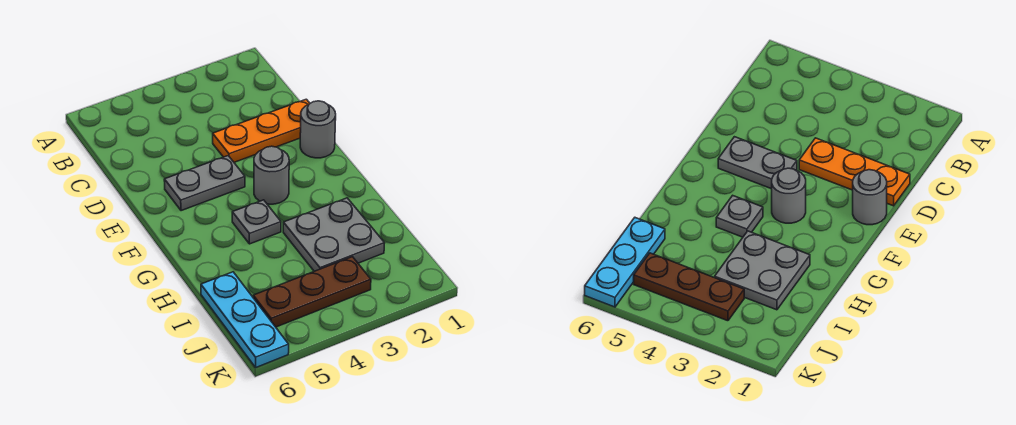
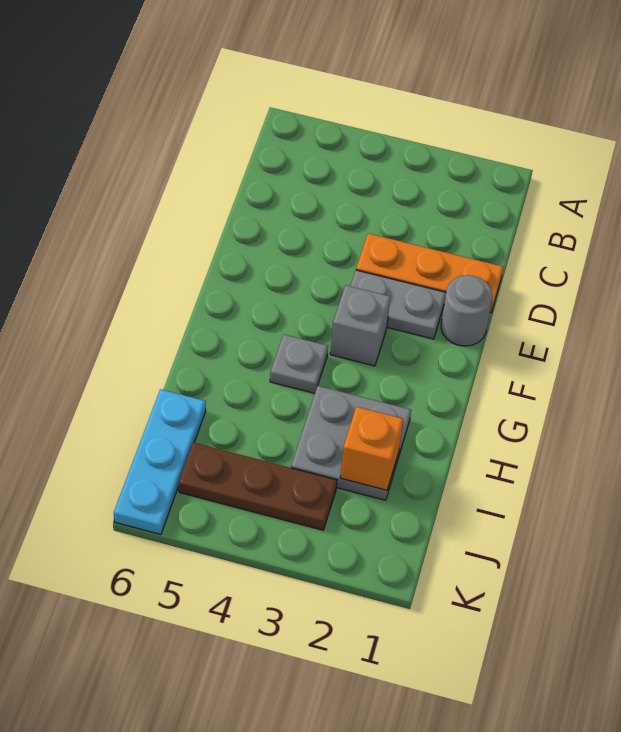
grey 1x2 plate [164,156,245,211] -> grey 1x2 plate moved to [350,270,446,339]
grey 1x1 round brick [254,146,289,204] -> grey 1x1 brick [330,285,390,366]
none -> orange 1x1 brick [340,407,404,490]

